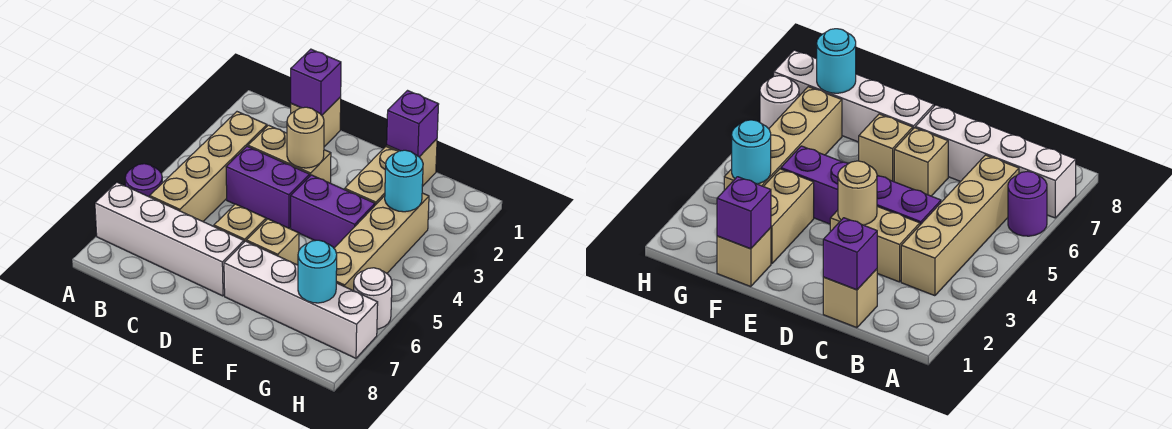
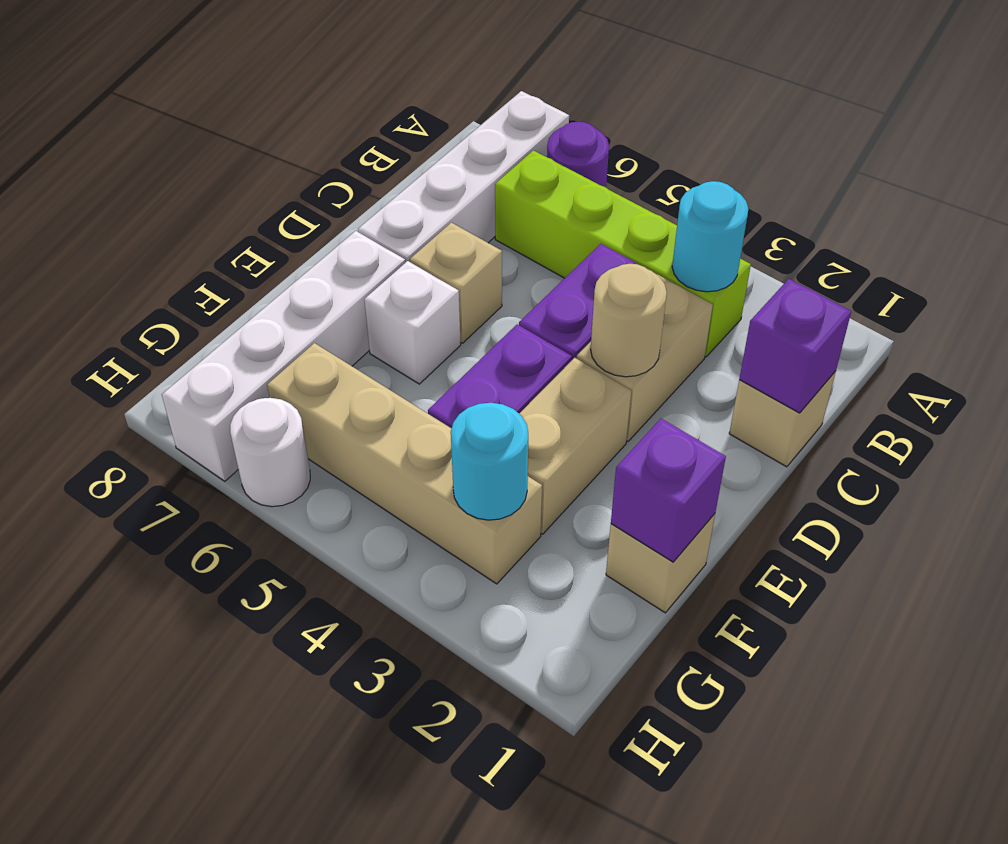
tan 1x4 brick [150,112,267,221] -> lime 1x4 brick [495,150,751,357]
tan 1x1 brick [247,219,299,265] -> white 1x1 brick [364,261,461,384]
tan 1x2 brick [345,146,398,205] -> tan 1x2 brick turned to [519,358,631,534]
cyan 1x1 round brick [298,240,337,303] -> cyan 1x1 round brick moved to [672,181,748,292]

